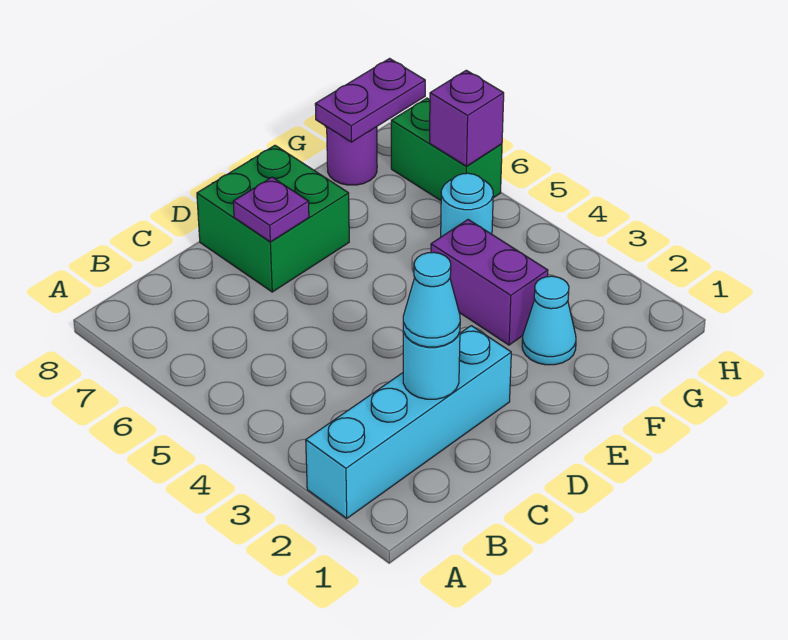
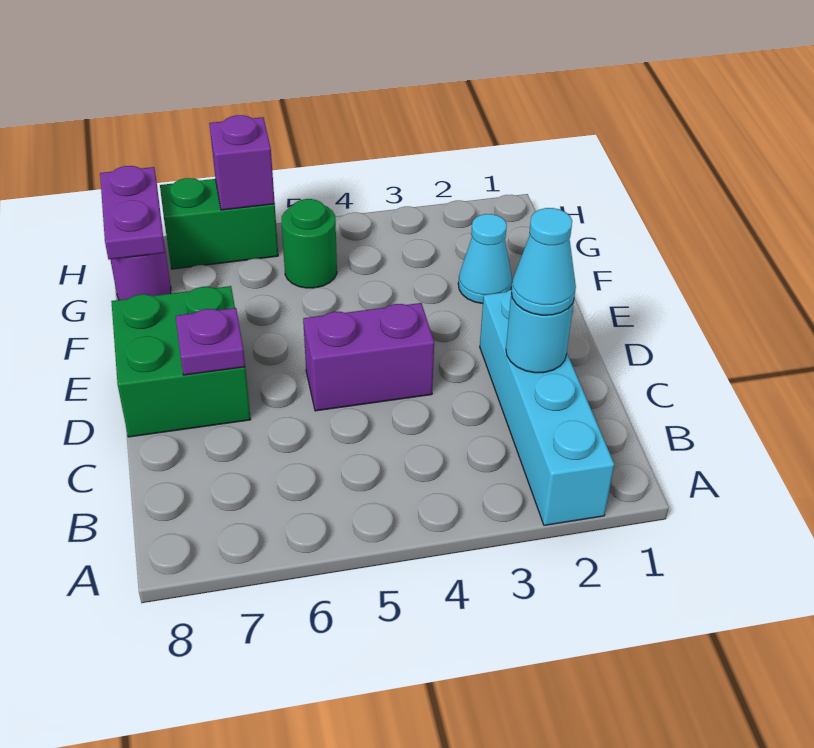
purple 1x2 brick [431,220,548,345] -> purple 1x2 brick moved to [303,303,434,411]
cyan 1x1 round brick [441,173,493,237] -> green 1x1 round brick [282,199,337,288]

